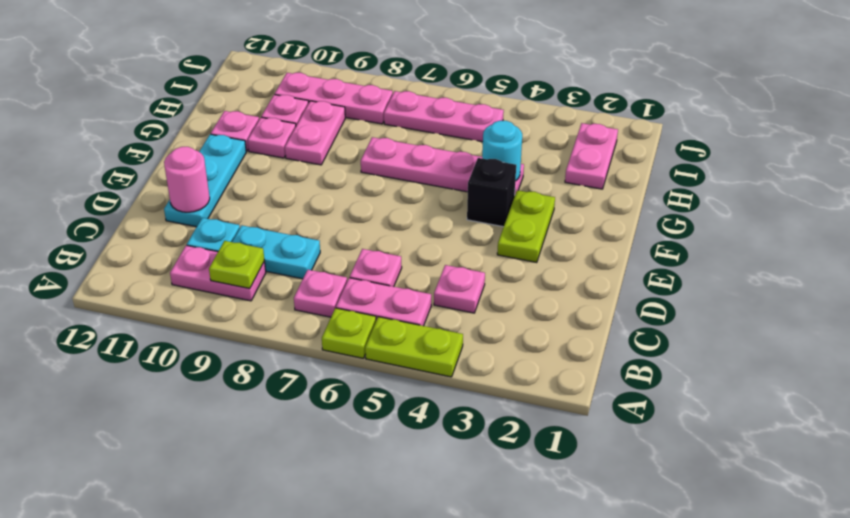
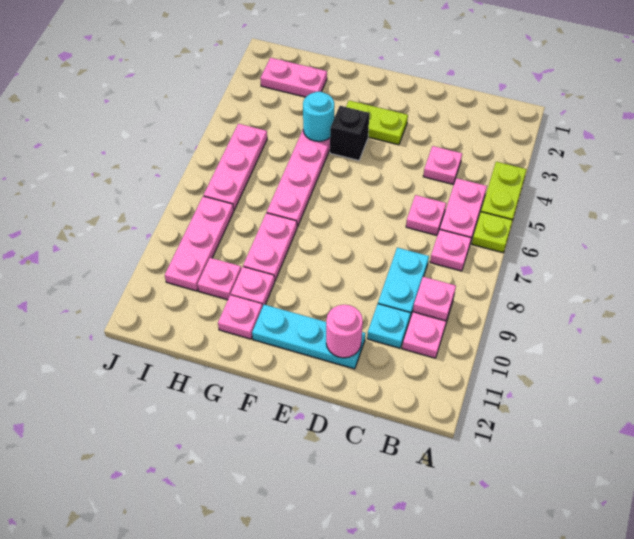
lime 1x1 plate [209,241,264,288] -> pink 1x1 plate [413,277,456,321]
pink 1x2 plate [285,101,345,165] -> pink 1x2 plate turned to [243,213,297,281]

